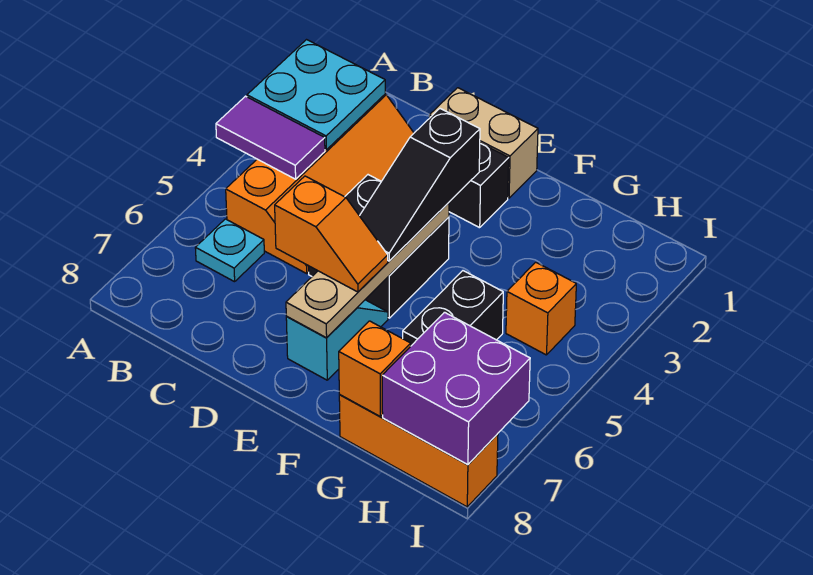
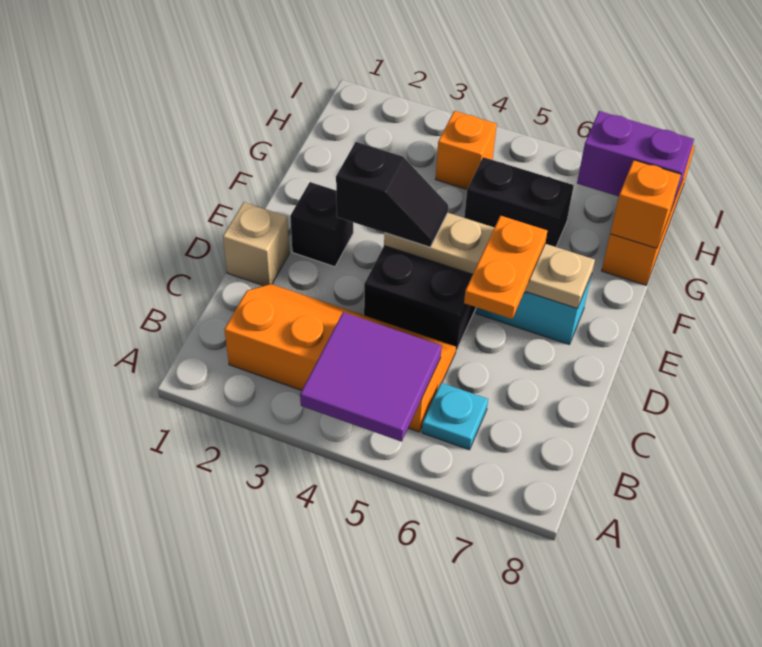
cyan 2x2 plate [247,40,385,150] -> none
purple 1x2 tile [216,96,325,179] -> purple 2x2 tile [300,312,442,442]
tan 1x2 brick [429,88,538,198] -> tan 1x1 brick [223,202,289,286]
orange 1x2 slope [275,176,388,292] -> orange 1x2 plate [464,216,547,319]
black 1x3 slope [360,109,480,261] -> black 1x2 slope [336,142,448,247]
purple 2x2 brick [382,312,530,465] -> purple 1x2 brick [577,111,694,209]

